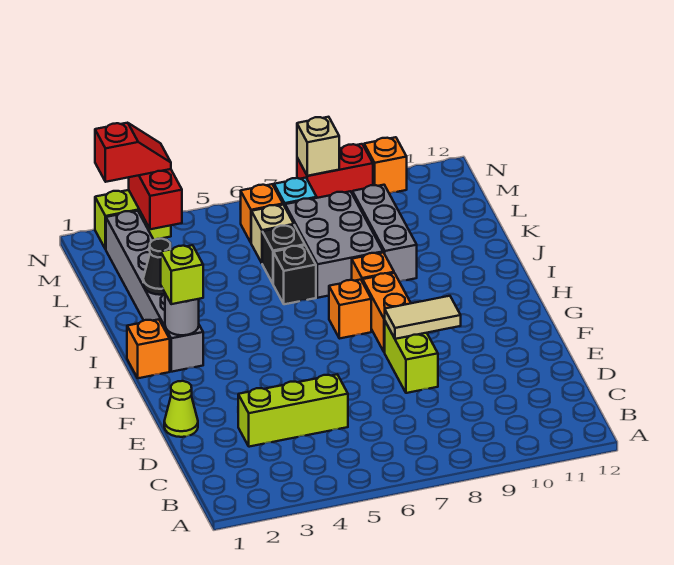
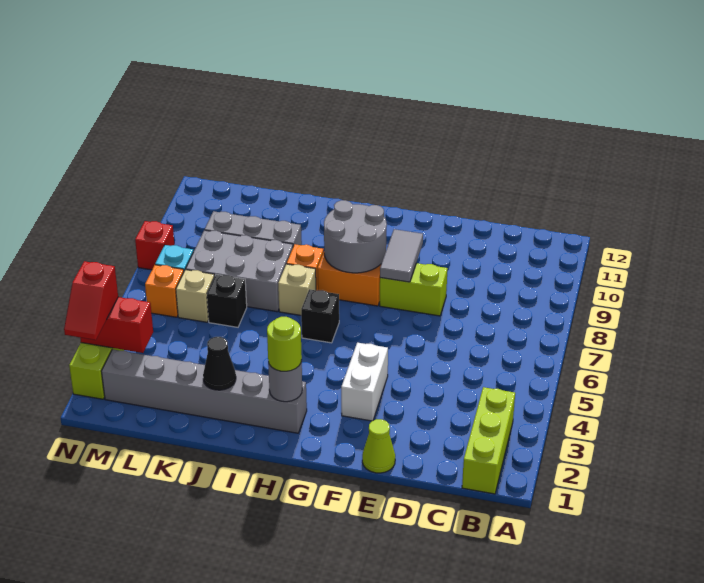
lime 1x3 brick [238,375,348,447] -> lime 1x3 brick moved to [462,387,515,494]
none -> white 1x2 brick [341,343,388,421]
tan 1x2 tile [385,296,461,339] -> grey 1x2 tile [380,229,423,282]
none -> grey 2x2 round brick [324,200,387,273]
orange 1x1 brick [127,319,170,378] -> none
lime 1x1 brick [161,245,203,304] -> lime 1x1 round brick [267,317,302,371]
orange 1x1 brick [329,280,371,339] -> none
black 1x1 brick [273,246,316,304] -> black 1x1 brick moved to [301,289,339,343]
red 1x2 slope [95,123,171,182] -> red 1x2 slope turned to [64,261,118,340]
red 1x2 brick [297,144,373,198] -> red 1x1 brick [135,221,174,270]
tan 1x1 brick [297,117,339,176] -> tan 1x1 brick moved to [278,264,316,315]
orange 1x1 brick [364,137,407,193] -> none

